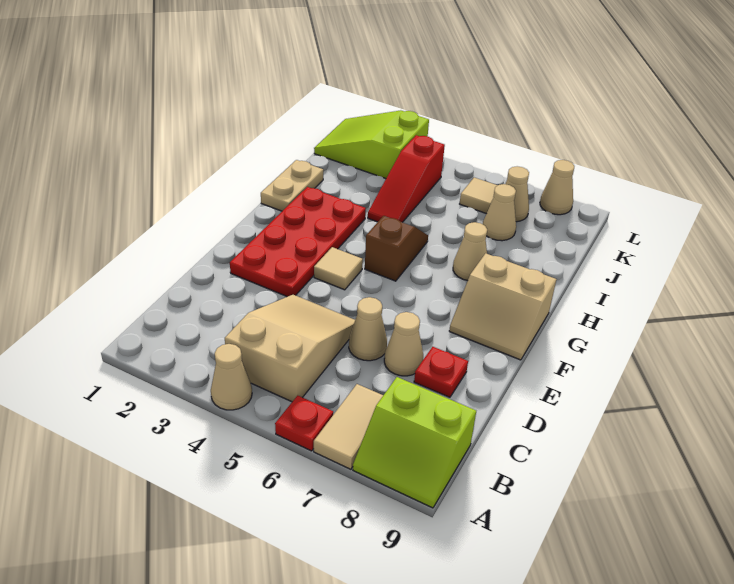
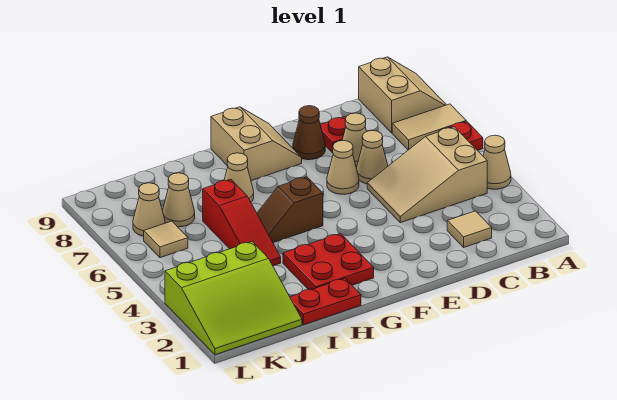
lime 2x2 slope [353,377,476,508] -> tan 2x2 slope [359,57,446,133]
red 2x4 plate [230,187,366,297] -> red 2x2 plate [283,234,374,290]
none -> brown 1x1 cone [293,106,325,160]
tan 1x1 tile [314,247,363,290] -> tan 1x1 tile moved to [447,211,492,247]
tan 1x2 plate [261,160,323,211] -> red 1x2 plate [290,278,361,325]
red 1x3 slope [368,135,445,222] -> red 1x3 slope turned to [203,179,281,266]
lime 2x3 slope [314,110,429,179] -> lime 3x3 slope [165,242,302,355]
tan 1x1 cone [540,160,574,215] -> tan 1x1 cone moved to [327,140,359,194]

